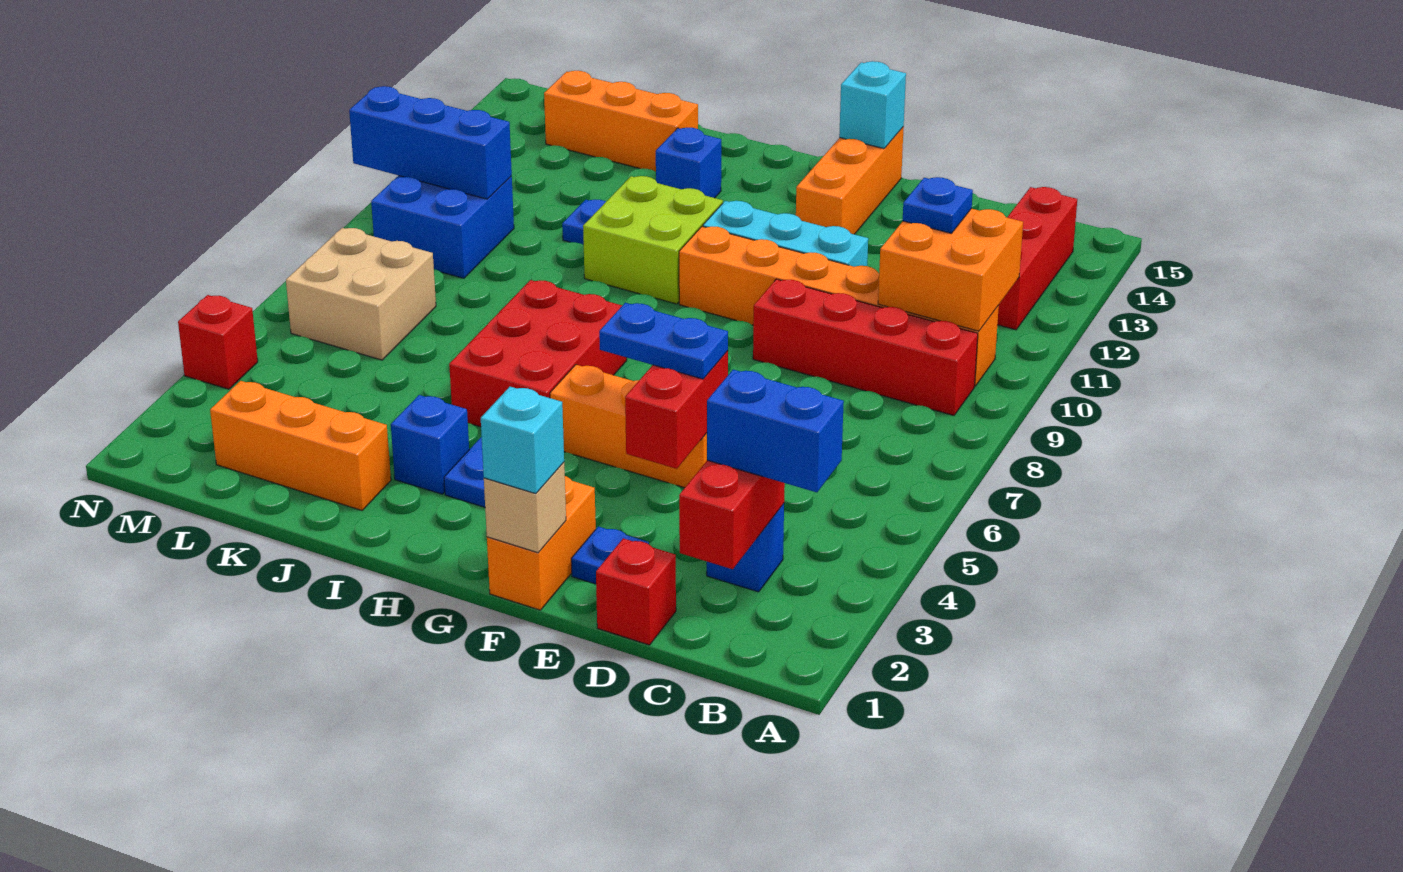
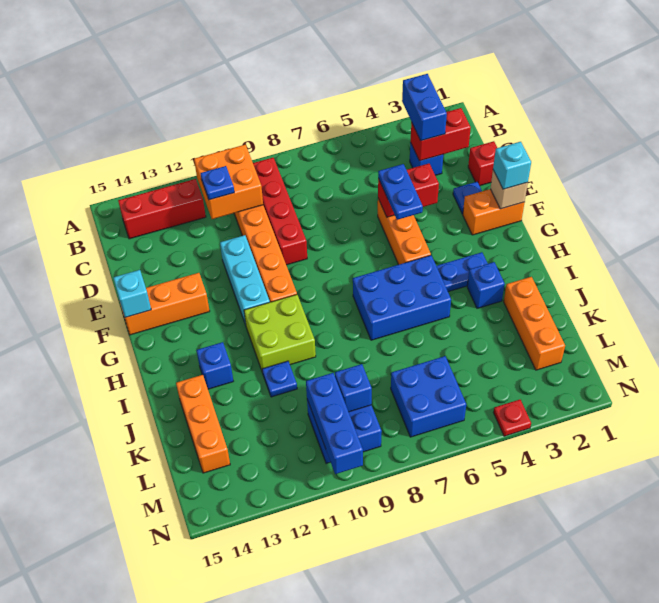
red 2x3 brick [449,280,627,427] -> blue 2x3 brick [353,255,451,340]
tan 2x2 brick [286,228,436,360] -> blue 2x2 brick [391,356,466,437]
none -> blue 1x1 brick [335,364,372,412]
red 1x1 brick [178,295,258,389] -> red 1x1 plate [494,400,531,436]

